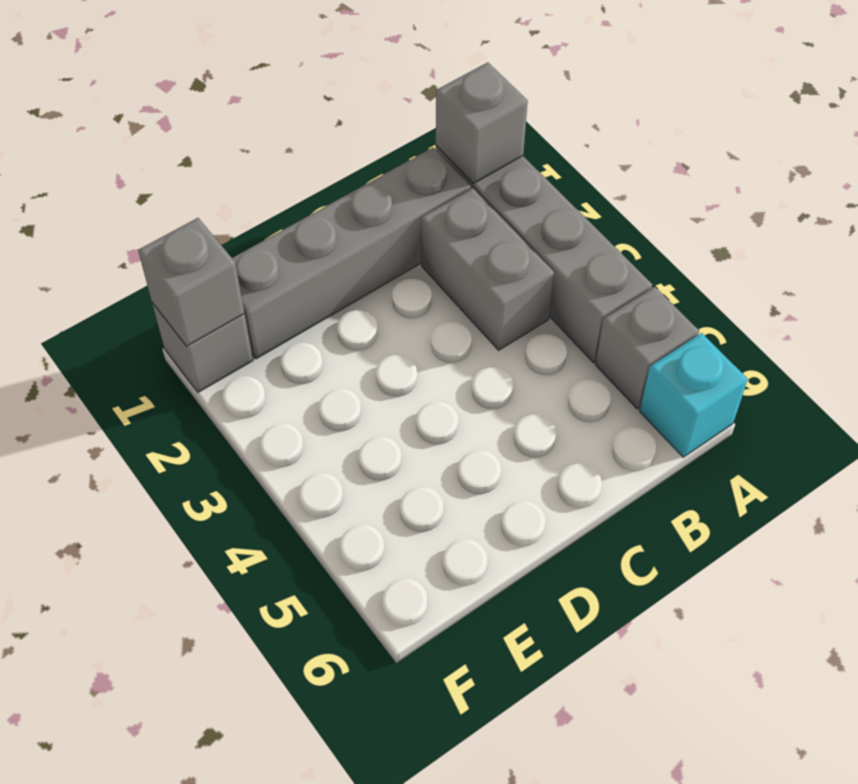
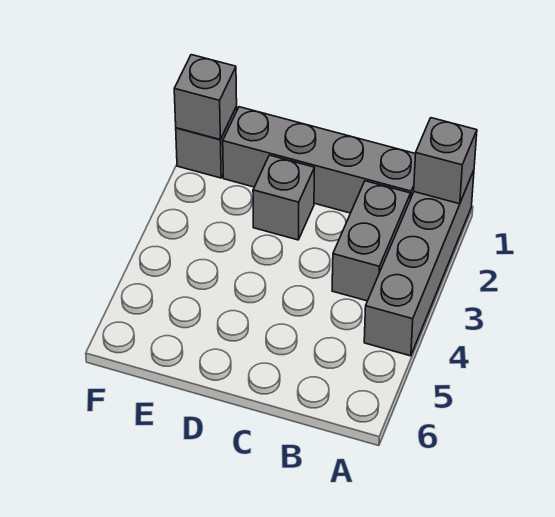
grey 1x1 brick [596,287,699,409] -> grey 1x1 brick moved to [253,155,315,240]
cyan 1x1 brick [640,333,748,457] -> none

